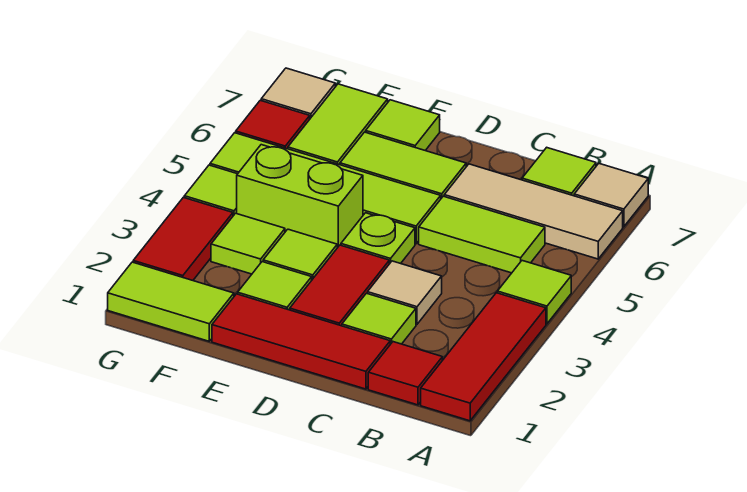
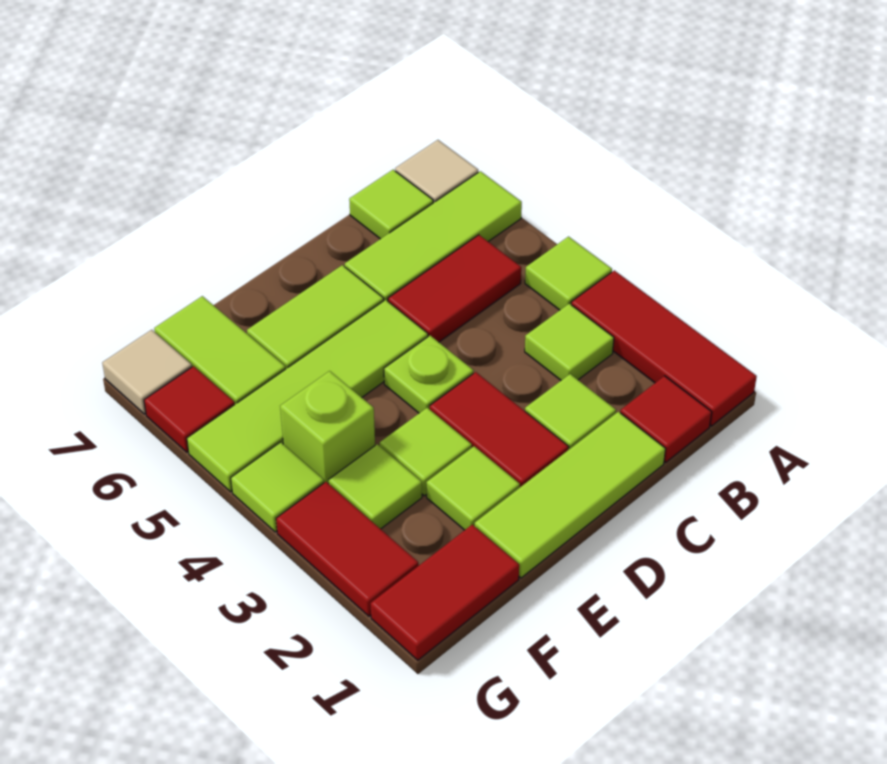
tan 1x3 tile [444,164,623,259] -> lime 1x3 tile [345,171,522,301]
lime 1x2 tile [419,196,545,273] -> red 1x2 tile [388,235,521,342]
red 1x3 tile [212,294,390,389] -> lime 1x3 tile [475,412,665,578]
tan 1x1 tile [368,261,442,324] -> none
lime 1x2 brick [237,145,363,248] -> lime 1x1 brick [280,371,375,484]
lime 1x1 tile [366,100,440,150] -> lime 1x1 tile moved to [525,303,614,380]
lime 1x2 tile [108,262,234,341] -> red 1x2 tile [371,525,519,660]

